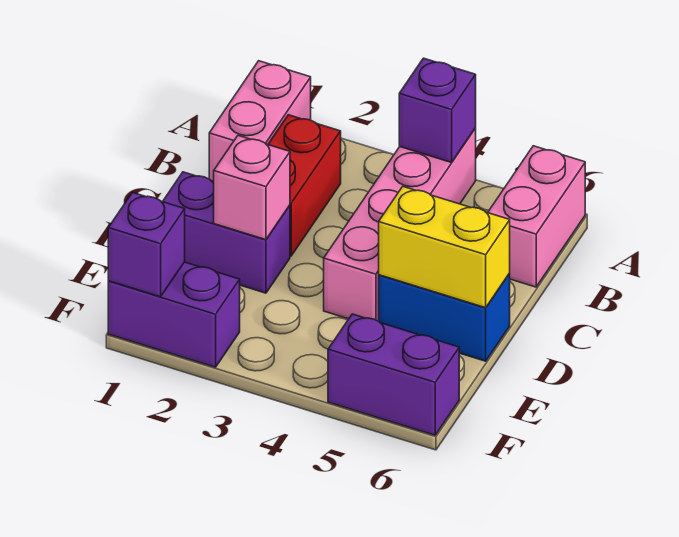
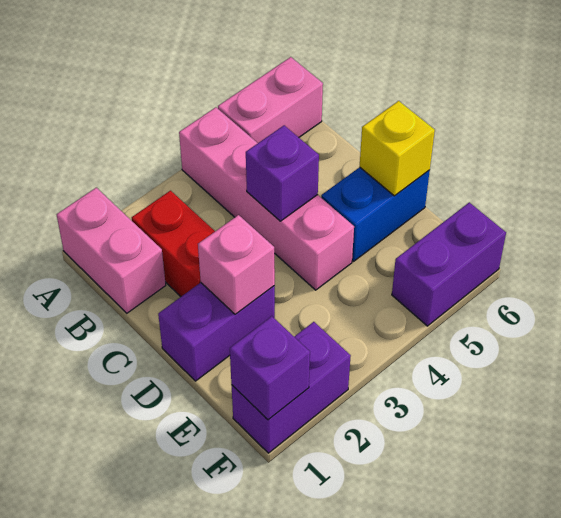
purple 1x1 brick [399,58,476,163] -> purple 1x1 brick moved to [246,125,319,221]
pink 1x2 brick [488,146,585,287] -> pink 1x2 brick turned to [218,57,323,143]
yellow 1x2 brick [379,187,510,308] -> yellow 1x1 brick [360,101,435,196]

